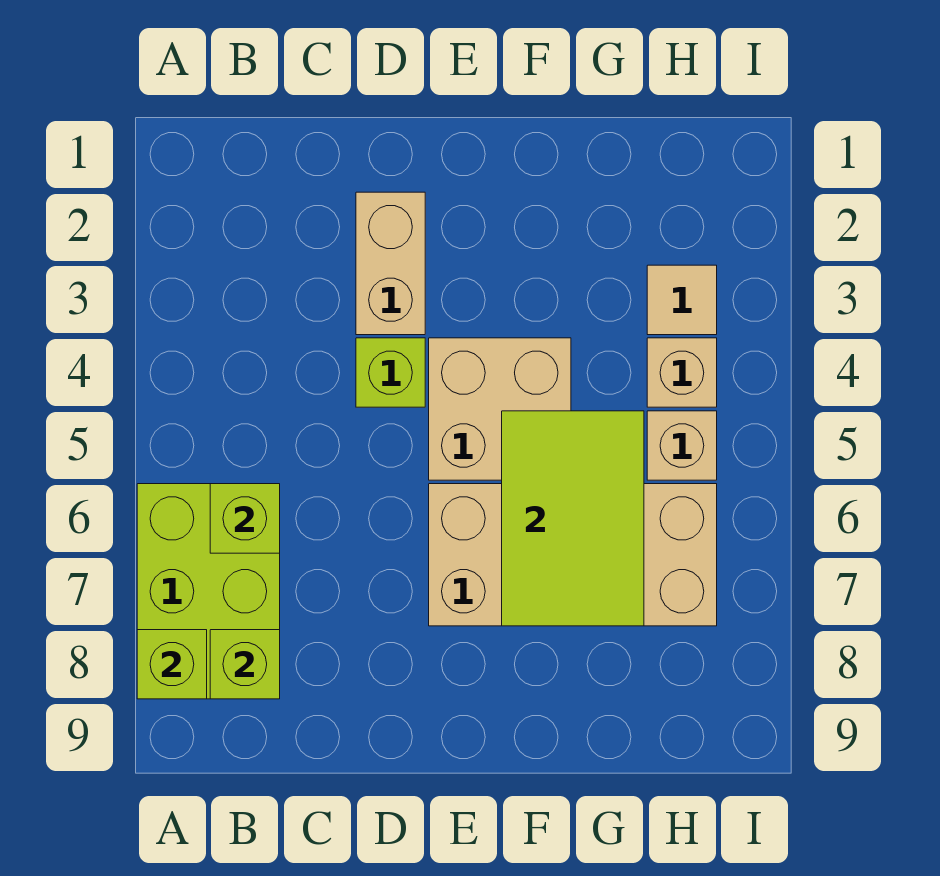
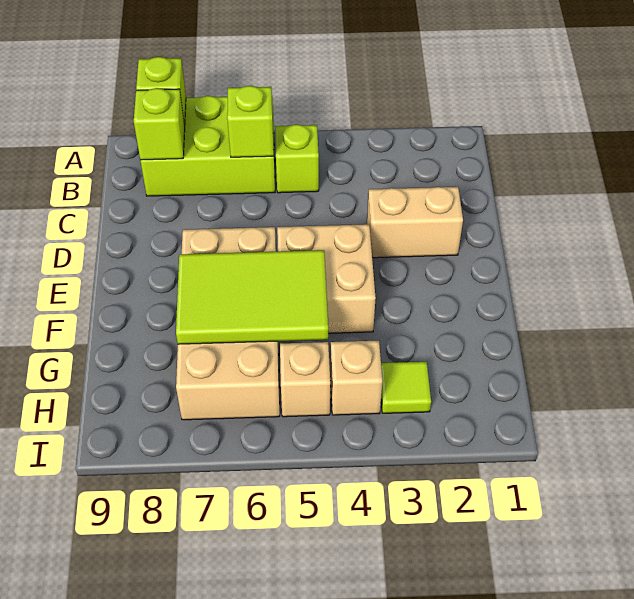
lime 1x1 brick [356,338,425,407] -> lime 1x1 brick moved to [275,124,319,193]
tan 1x1 tile [647,265,717,335] -> lime 1x1 tile [381,362,431,413]

